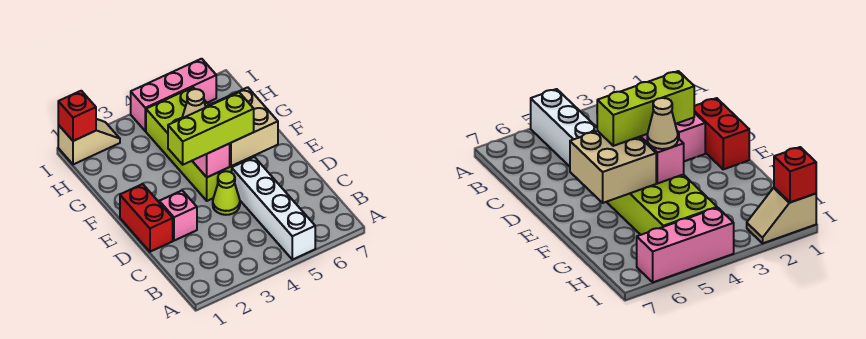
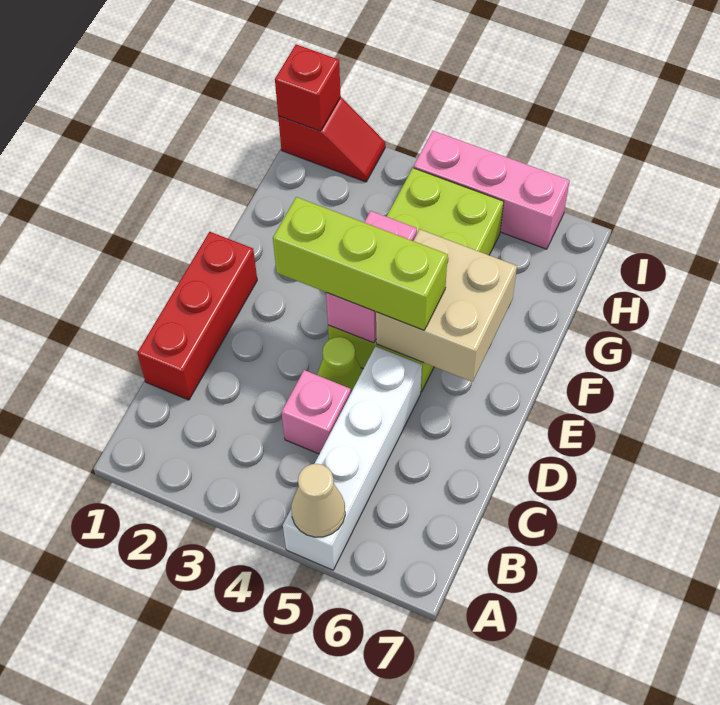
red 1x2 brick [120,184,173,252] -> red 1x3 brick [137,232,257,400]
pink 1x1 brick [159,191,197,241] -> pink 1x1 brick moved to [282,370,351,454]
tan 1x1 cone [182,89,206,118] -> tan 1x1 cone moved to [291,464,345,537]
tan 1x2 slope [58,119,120,165] -> red 1x2 slope [278,97,385,182]

